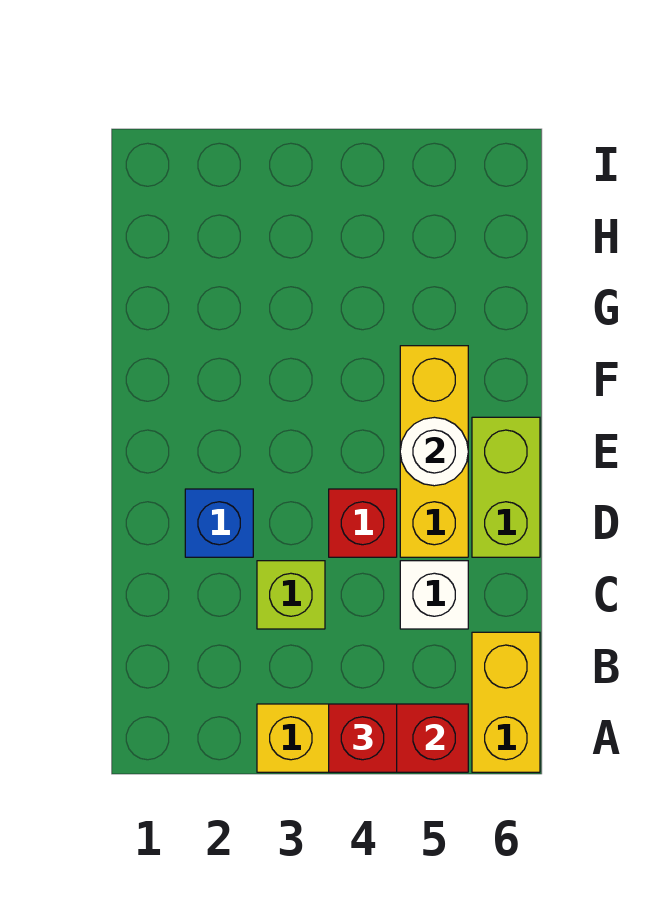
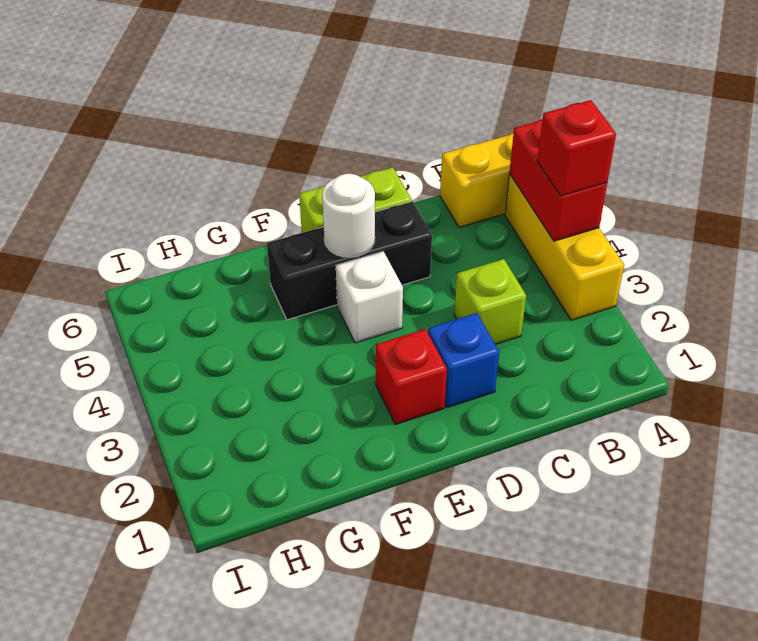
white 1x1 brick [400,561,468,629] -> white 1x1 brick moved to [336,251,403,343]
red 1x1 brick [329,489,397,557] -> red 1x1 brick moved to [376,329,447,425]
yellow 1x3 brick [400,346,468,557] -> black 1x3 brick [267,201,432,320]

